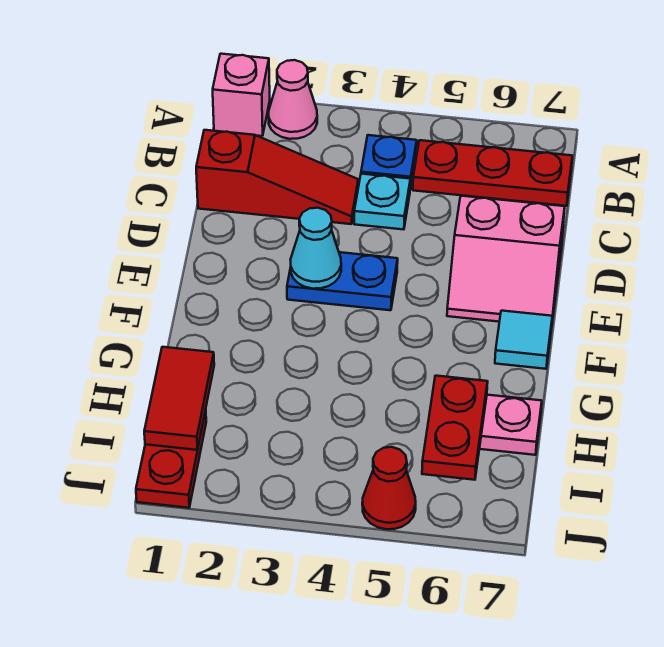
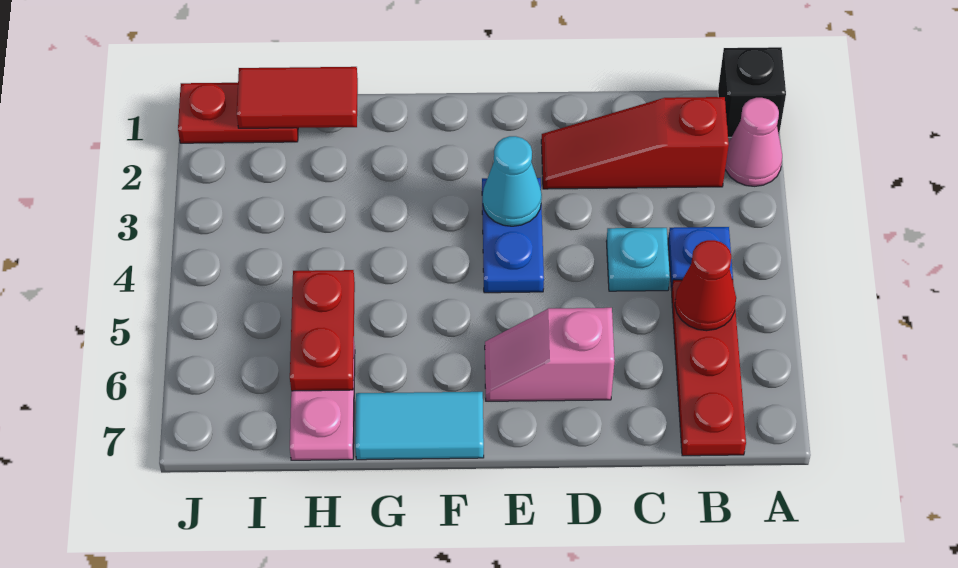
pink 1x1 brick [213,54,270,136] -> black 1x1 brick [718,47,786,137]
red 1x3 slope [196,130,358,224] -> red 1x3 slope turned to [541,97,729,189]
pink 2x2 slope [447,196,565,322] -> pink 1x2 slope [485,308,615,401]
cyan 1x1 tile [495,311,552,369] -> cyan 1x2 tile [355,392,484,460]
red 1x2 plate [422,376,488,480] -> red 1x2 plate turned to [290,270,355,391]
red 1x1 cone [362,447,416,529] -> red 1x1 cone moved to [675,240,736,331]

